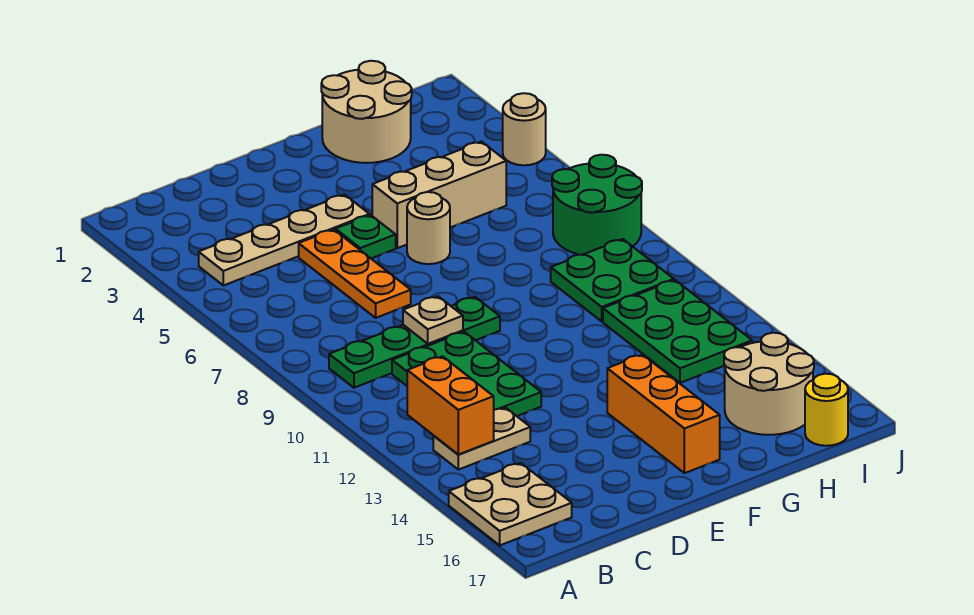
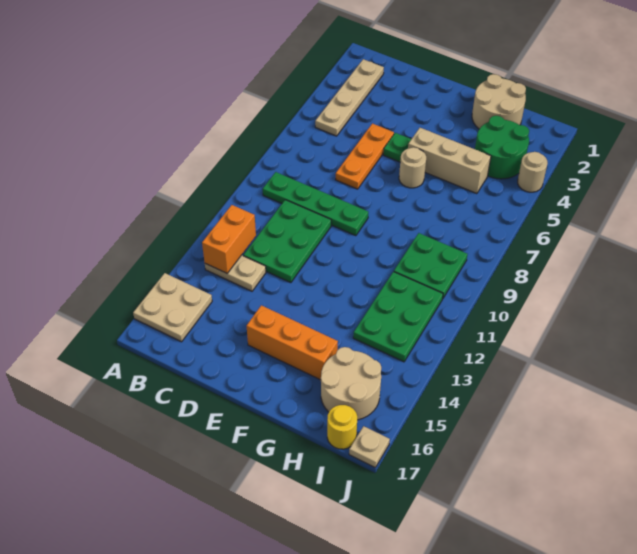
tan 1x4 plate [199,195,369,286] -> tan 1x4 plate turned to [315,59,384,136]
tan 1x1 plate [403,296,463,344] -> tan 1x1 plate moved to [349,426,390,467]
orange 1x3 brick [607,355,720,473] -> orange 1x3 brick turned to [247,305,338,380]
green 2x2 round brick [552,155,642,255] -> green 2x2 round brick moved to [475,116,529,179]

